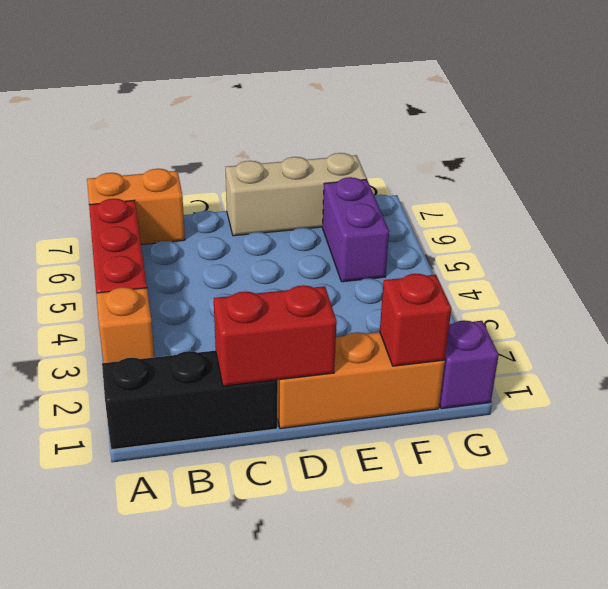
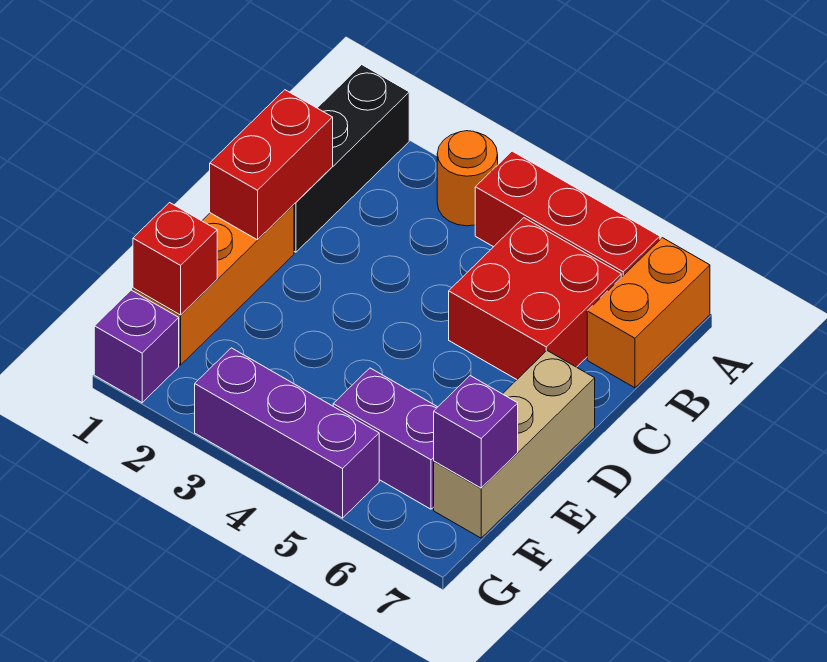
orange 1x1 brick [96,287,154,363] -> orange 1x1 round brick [437,131,498,226]
none -> red 2x2 brick [449,218,621,379]
none -> purple 1x1 brick [434,376,518,488]
none -> purple 1x3 brick [195,348,379,518]

